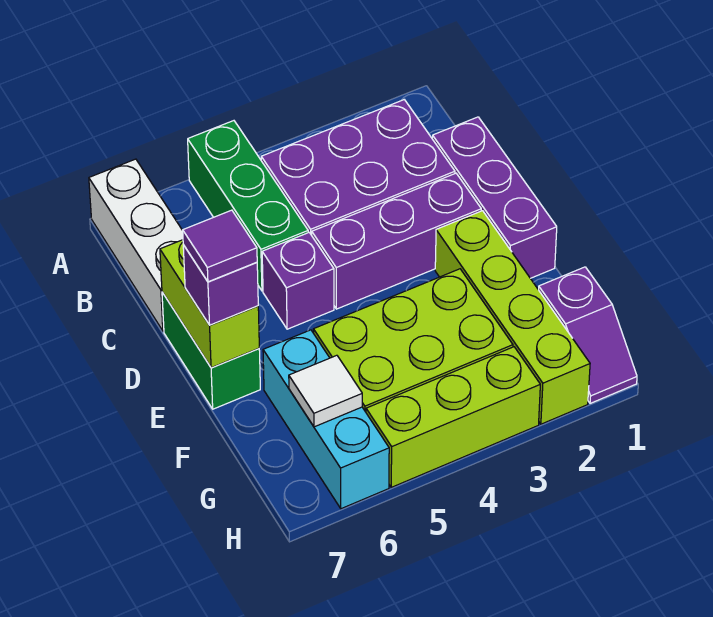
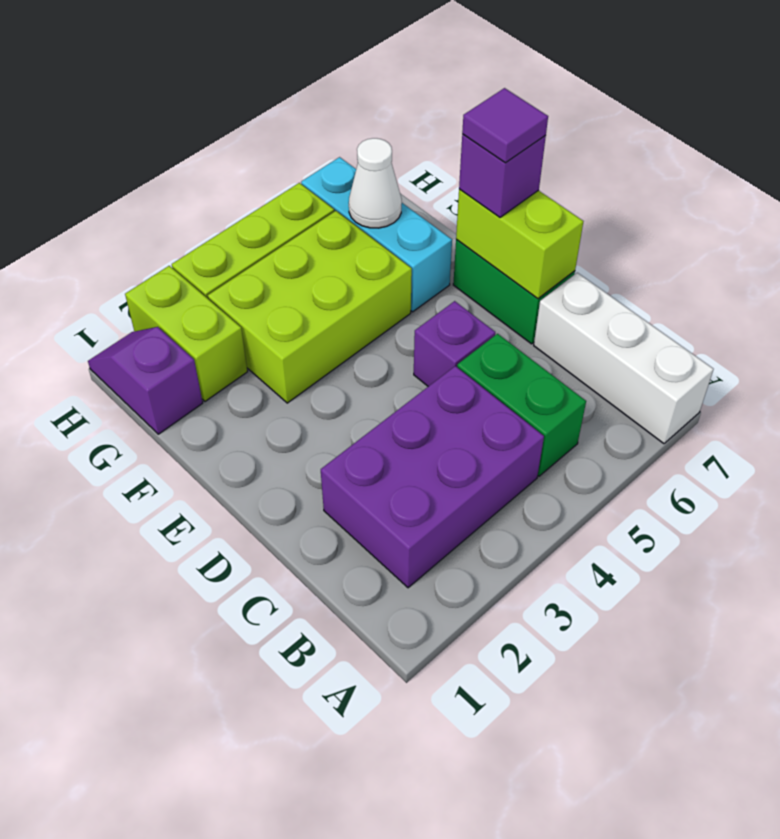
green 1x3 brick [188,121,308,291] -> green 1x2 brick [457,334,586,476]
purple 1x3 brick [432,117,557,278] -> none
purple 1x3 brick [312,173,481,309] -> none
lime 1x4 brick [435,211,590,424] -> lime 1x2 brick [125,266,248,401]
white 1x1 tile [289,355,362,427] -> white 1x1 cone [349,138,402,228]

